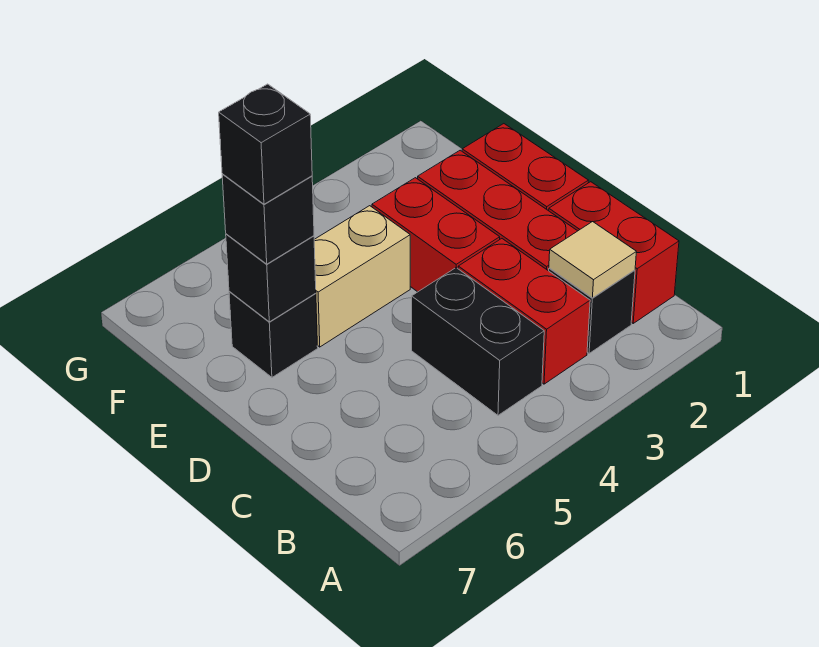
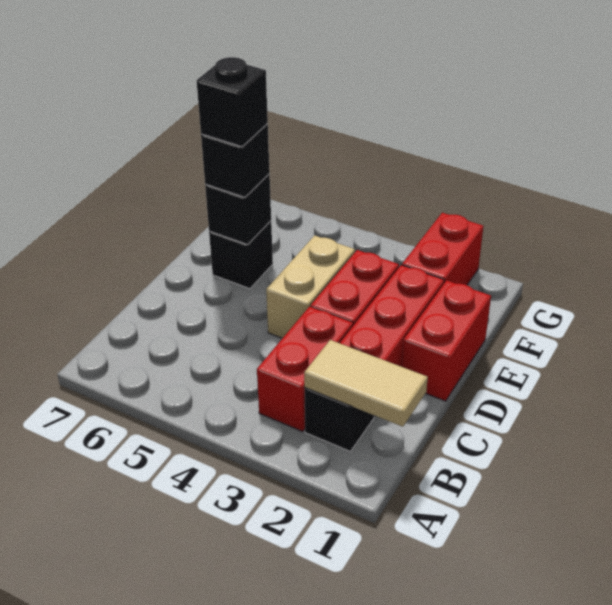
red 1x2 brick [549,182,679,323] -> red 1x2 brick moved to [402,213,484,285]
tan 1x1 tile [549,222,636,298] -> tan 1x2 tile [304,340,428,427]
black 1x2 brick [412,268,544,415] -> none
tan 1x2 brick [314,206,410,347] -> tan 1x2 brick turned to [266,235,355,338]

